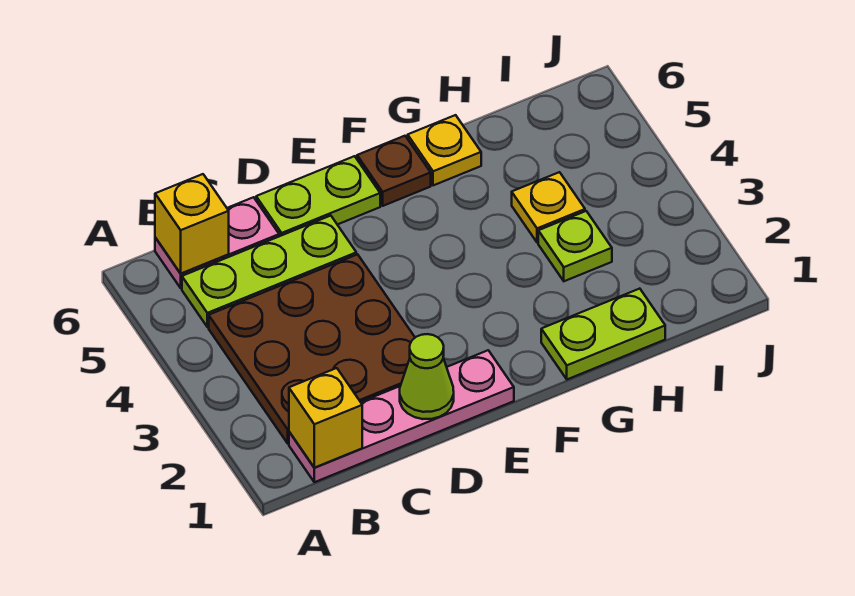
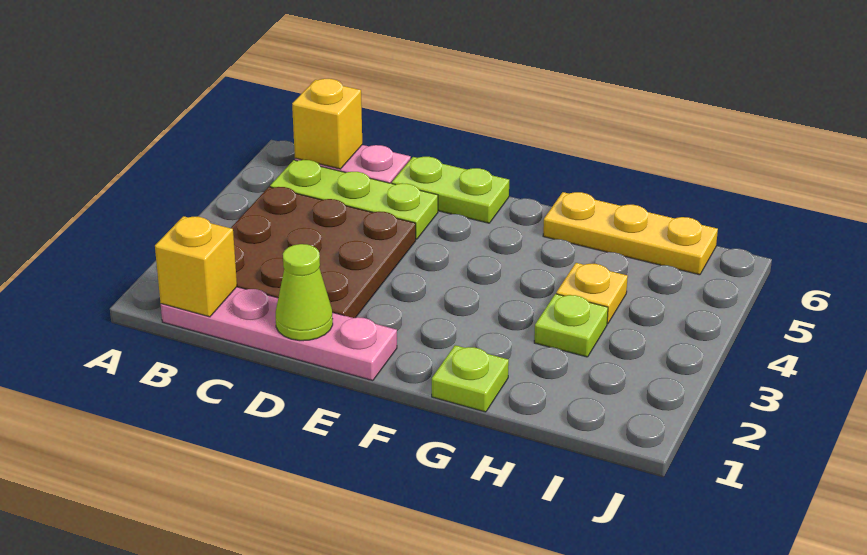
brown 1x1 plate [357,136,431,206] -> none
lime 1x2 plate [541,289,665,379] -> lime 1x1 plate [432,345,509,412]
yellow 1x1 plate [408,115,481,185] -> yellow 1x3 plate [543,192,718,275]

